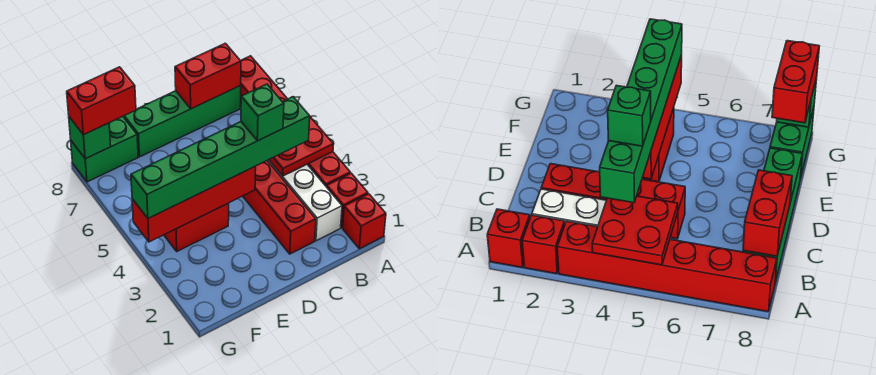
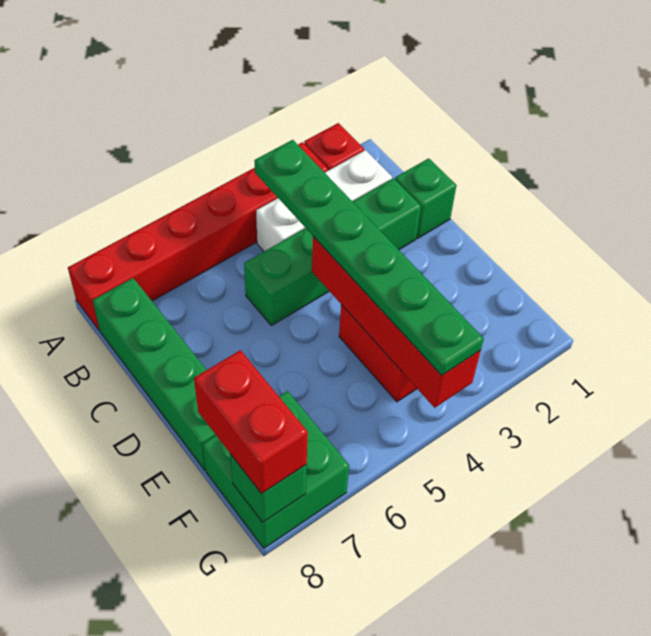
red 1x1 brick [343,194,386,249] -> none
red 2x2 plate [269,117,334,176] -> none
green 1x6 brick [131,97,310,218] -> green 1x6 plate [254,140,484,376]
red 1x2 brick [175,43,241,109] -> none
red 1x4 brick [243,161,316,254] -> green 1x4 brick [244,178,421,326]
green 1x1 brick [241,84,284,141] -> green 1x1 brick moved to [395,158,456,238]
green 1x2 brick [71,116,138,182] -> green 2x2 brick [203,391,349,548]

